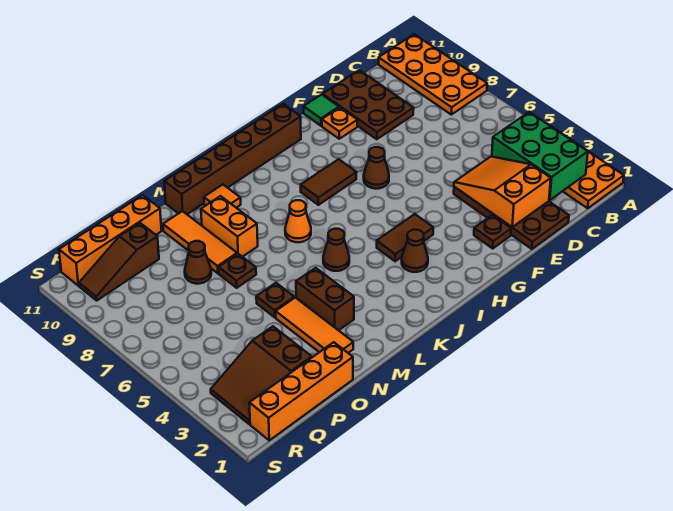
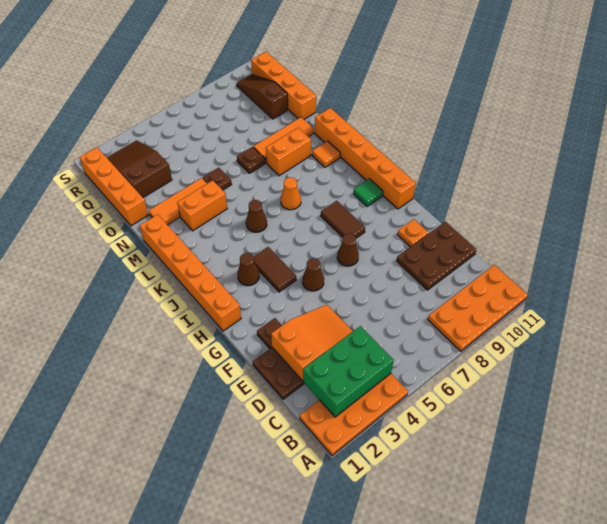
green 1x1 tile [304,95,339,126] -> green 1x1 tile moved to [354,179,383,206]
none -> orange 1x6 brick [140,214,241,331]
brown 1x6 brick [164,104,301,214] -> orange 1x6 brick [315,108,416,209]
brown 1x2 brick [296,268,354,330] -> orange 1x2 brick [177,180,227,231]
brown 1x1 cone [185,241,211,284] -> brown 1x1 cone moved to [302,258,324,291]

